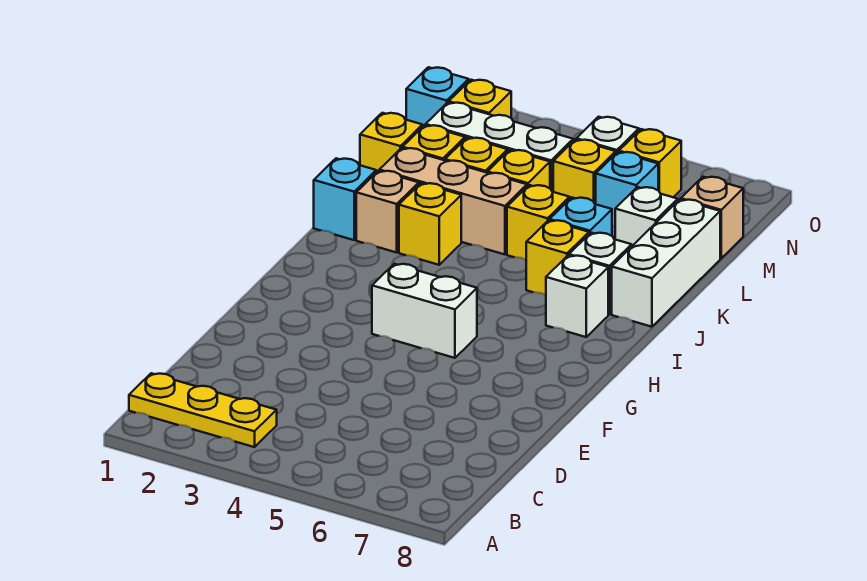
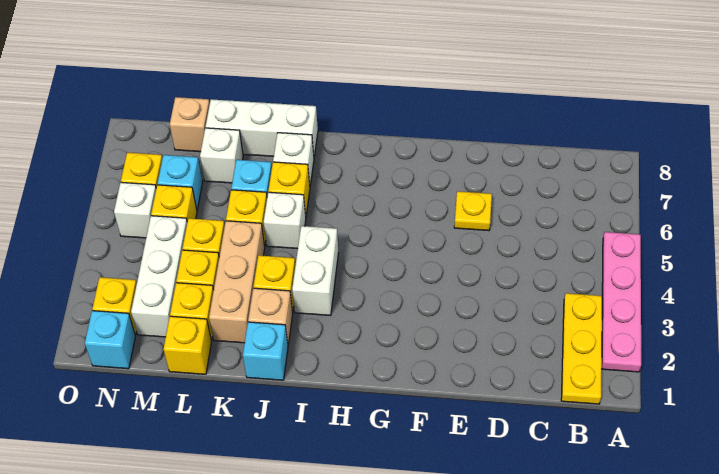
none -> pink 1x4 plate [602,232,641,372]
none -> yellow 1x1 plate [454,191,492,231]
white 1x2 brick [372,264,477,358] -> white 1x2 brick moved to [292,226,338,316]
white 1x1 brick [546,255,608,337] -> white 1x1 brick moved to [264,192,306,249]

